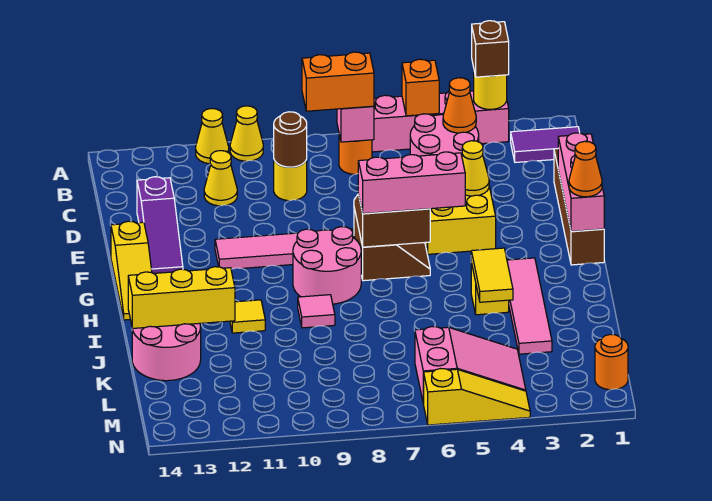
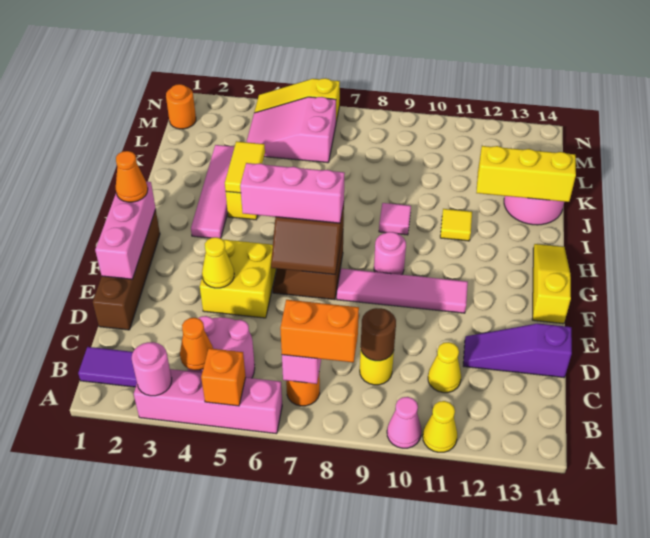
yellow 1x1 round brick [474,72,507,109] -> pink 1x1 round brick [132,342,172,396]
brown 1x1 brick [472,21,509,77] -> none
yellow 1x1 cone [230,106,263,161] -> pink 1x1 cone [387,397,421,448]
purple 1x3 slope [137,177,183,273] -> purple 1x3 slope turned to [463,324,572,377]
pink 2x2 round brick [293,227,361,304] -> pink 1x1 round brick [374,232,406,275]

